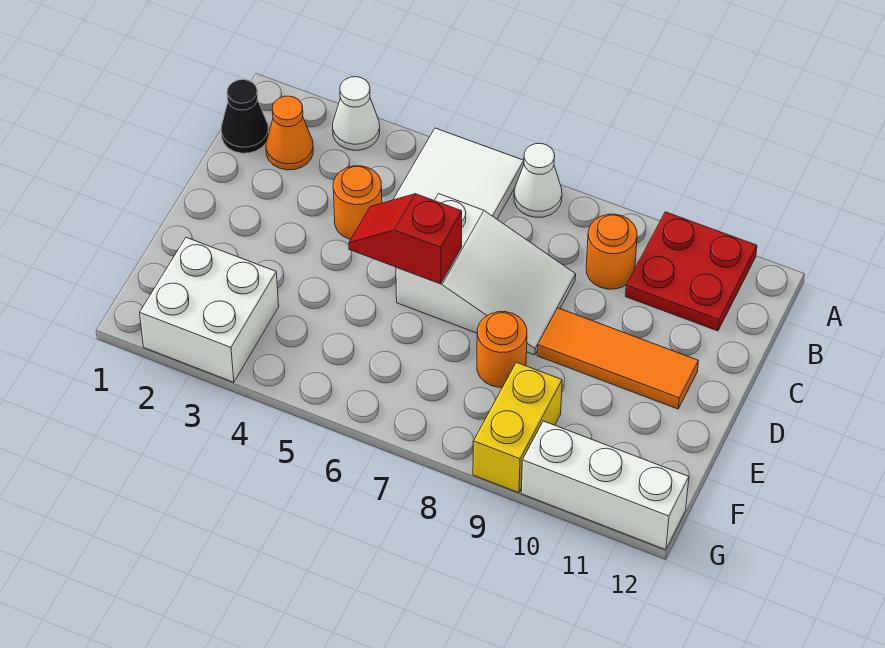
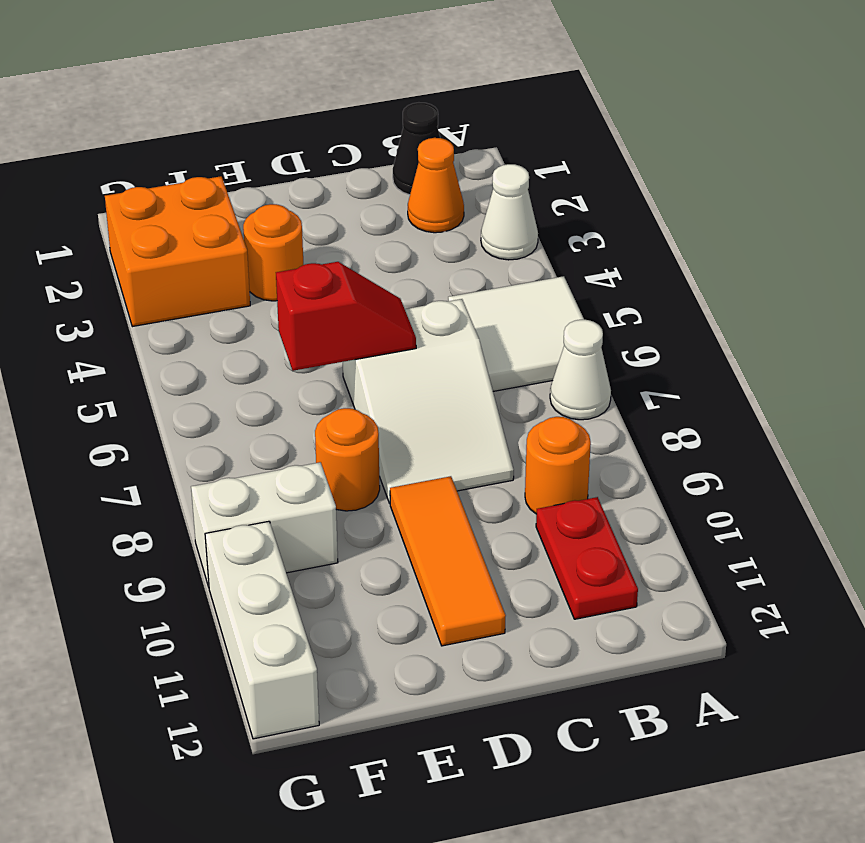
red 2x2 plate [626,212,757,331] -> red 1x2 plate [536,497,638,619]
orange 1x1 round brick [333,166,382,239] -> orange 1x1 round brick moved to [243,204,304,301]
red 1x2 slope [349,194,462,284] -> red 1x2 slope turned to [276,262,416,371]
white 2x2 brick [140,238,279,382] -> orange 2x2 brick [105,176,250,327]
yellow 1x2 brick [473,362,562,493] -> white 1x2 brick [191,462,338,587]

